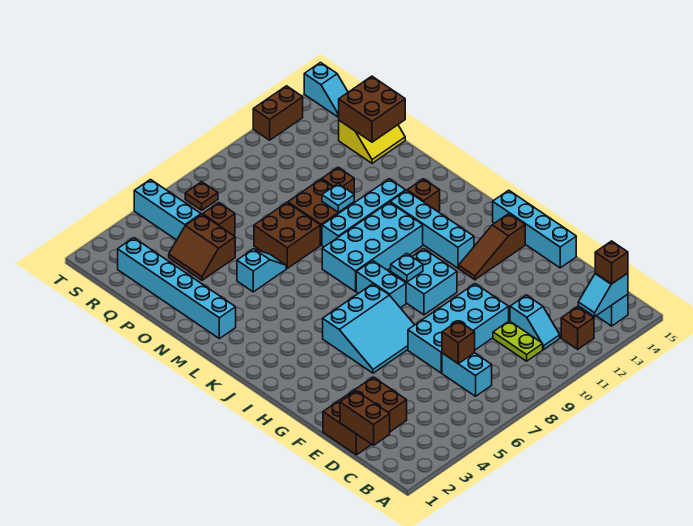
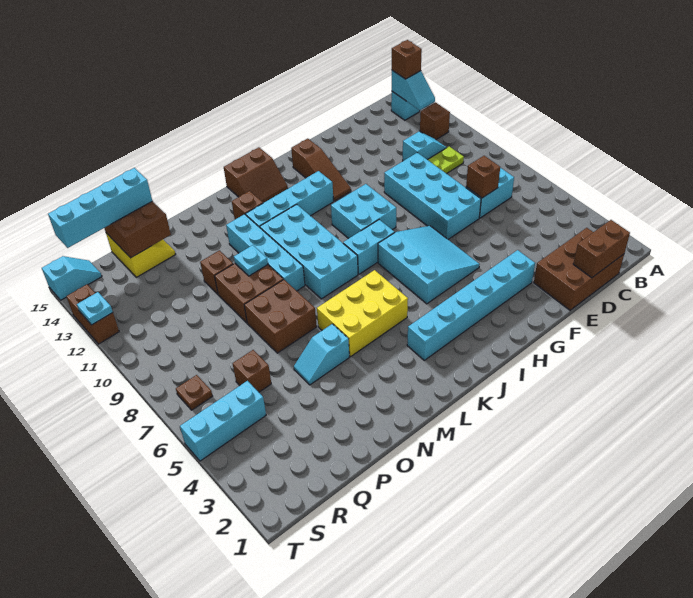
brown 2x3 brick [323,377,407,455] -> brown 2x3 brick turned to [534,228,624,310]
cyan 1x4 brick [493,190,576,268] -> cyan 1x4 brick moved to [48,168,152,248]
cyan 1x1 plate [391,253,423,282] -> cyan 1x1 plate moved to [77,292,113,325]
none -> yellow 2x3 brick [317,270,408,357]
cyan 1x6 brick [118,238,236,339] -> cyan 1x6 brick moved to [407,250,535,360]
cyan 1x2 slope [237,249,286,292] -> cyan 1x2 slope turned to [294,324,349,385]
brown 2x2 slope [169,214,235,280] -> brown 2x2 slope moved to [224,147,288,203]

